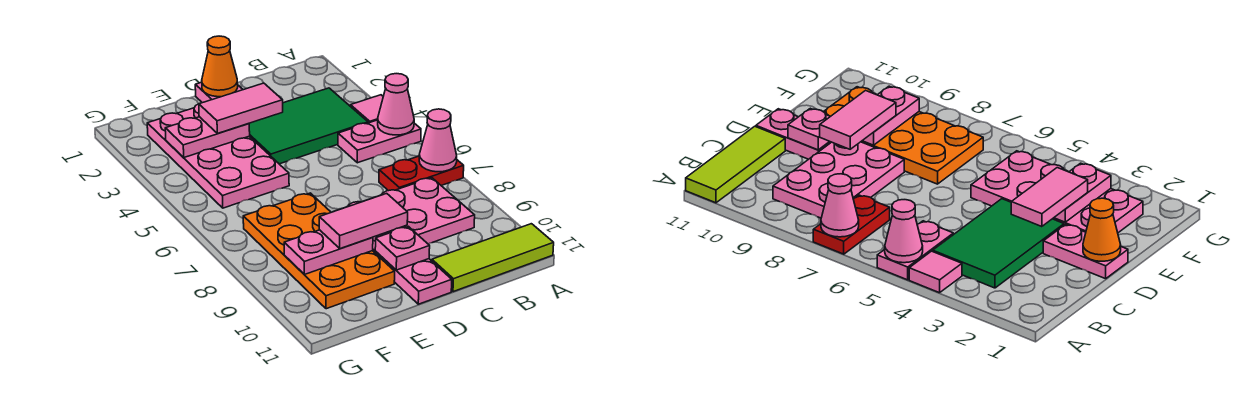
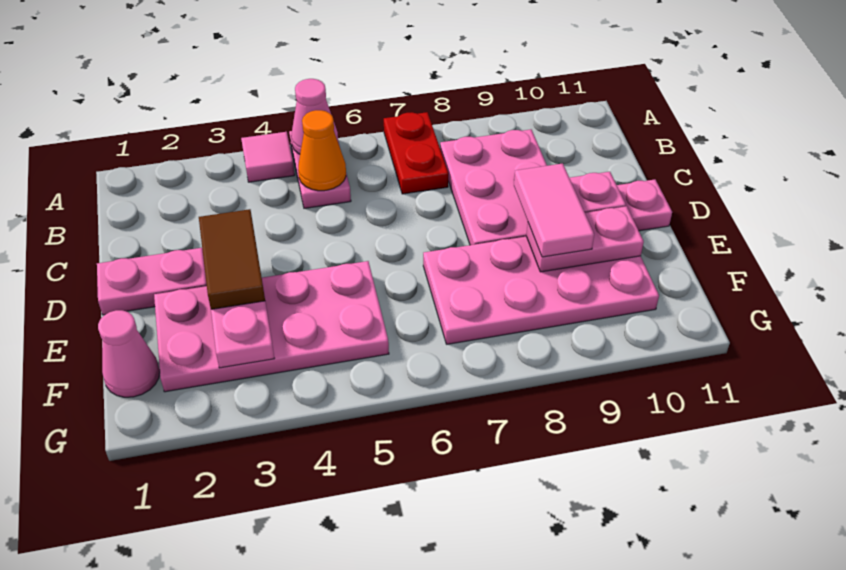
pink 1x1 cone [419,109,457,172] -> pink 1x1 cone moved to [98,310,160,397]
lime 1x3 tile [432,224,554,292] -> none
green 2x3 tile [249,88,368,164] -> none
orange 1x1 cone [202,36,238,97] -> orange 1x1 cone moved to [298,110,346,191]
pink 1x2 tile [199,83,283,133] -> brown 1x2 tile [199,209,265,309]
orange 2x4 plate [243,193,395,309] -> pink 2x4 plate [423,236,659,344]
pink 1x2 plate [284,230,373,275] -> pink 1x2 plate turned to [526,206,644,272]

